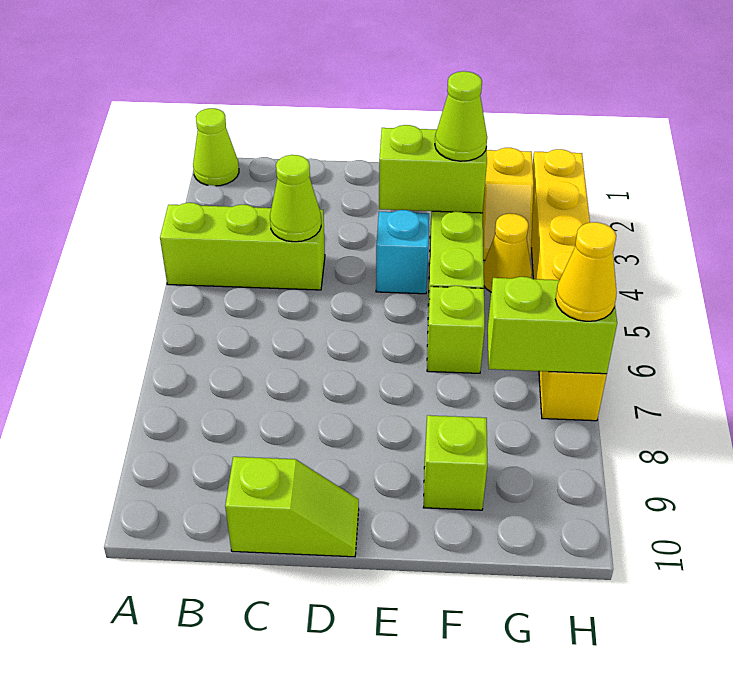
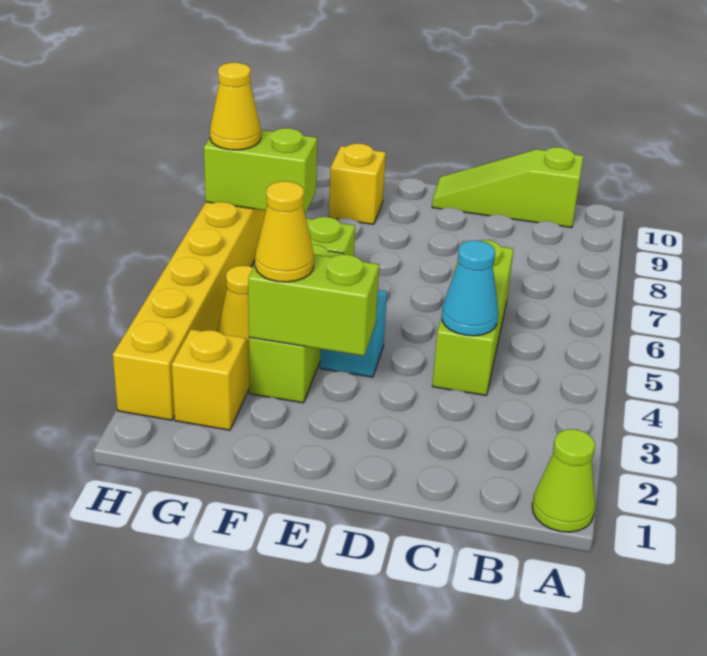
lime 1x3 brick [160,203,325,290] -> lime 1x3 brick turned to [432,240,514,395]
lime 1x1 cone [270,155,321,242] -> cyan 1x1 cone [442,241,498,336]
lime 1x2 slope [225,457,359,557] -> lime 1x3 slope [432,147,583,227]
lime 1x1 cone [435,71,487,161] -> yellow 1x1 cone [255,181,314,282]
lime 1x1 brick [423,415,488,510] -> yellow 1x1 brick [329,144,386,224]

